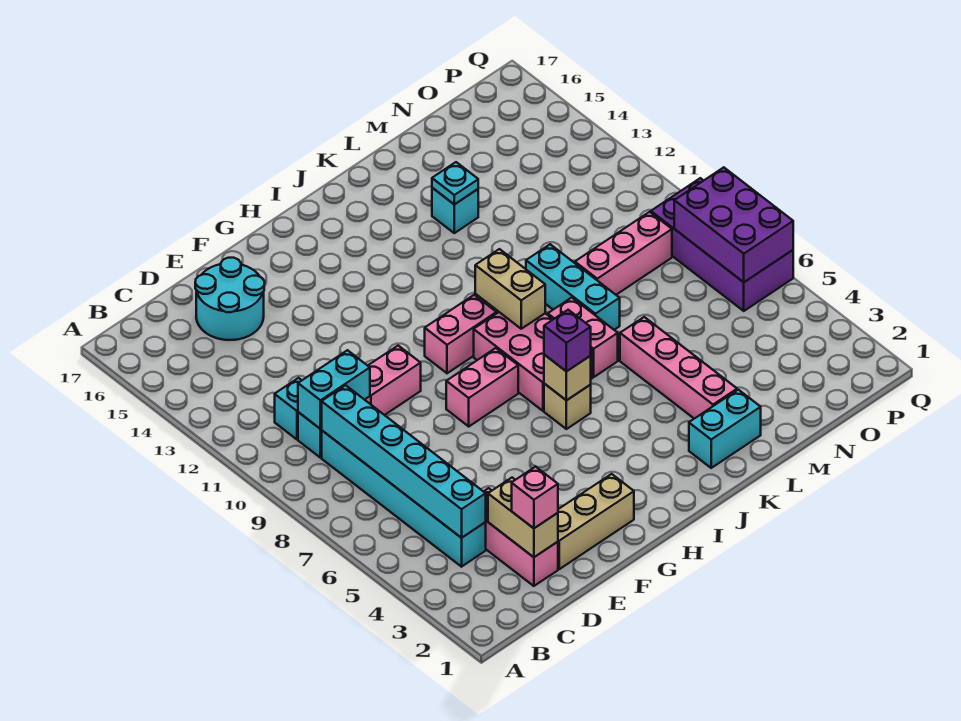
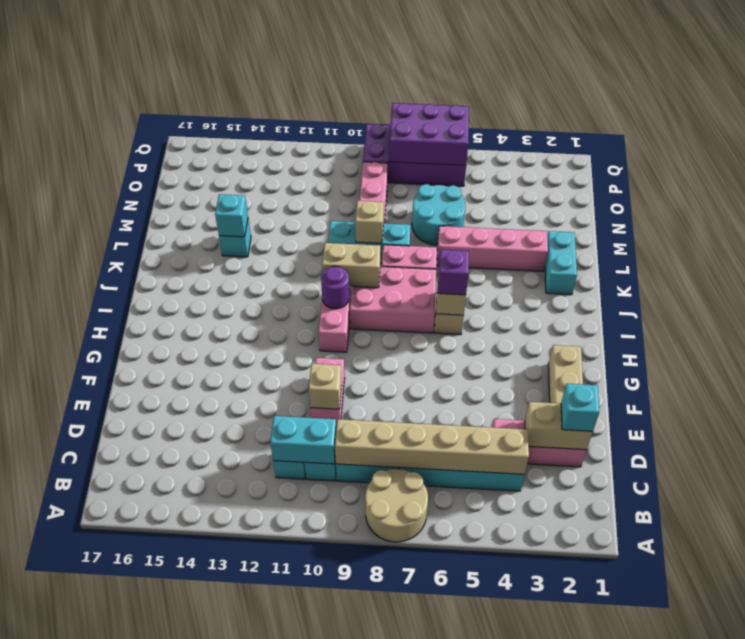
none -> tan 2x2 round brick [365,469,428,542]
cyan 1x6 brick [321,385,486,538] -> tan 1x6 brick [335,419,529,474]
cyan 1x2 brick [298,350,370,429] -> cyan 1x2 brick turned to [270,416,336,464]
pink 1x1 brick [512,467,558,528] -> cyan 1x1 brick [561,384,599,431]
cyan 2x2 round brick [195,258,264,340] -> cyan 2x2 round brick moved to [412,184,465,245]
none -> tan 1x1 brick [309,364,342,409]
pink 1x2 brick [446,348,518,426] -> none
none -> purple 1x1 round brick [321,266,349,309]
none -> tan 1x1 brick [355,201,384,243]
cyan 1x1 plate [432,162,478,204] -> cyan 1x1 brick [215,194,248,237]

